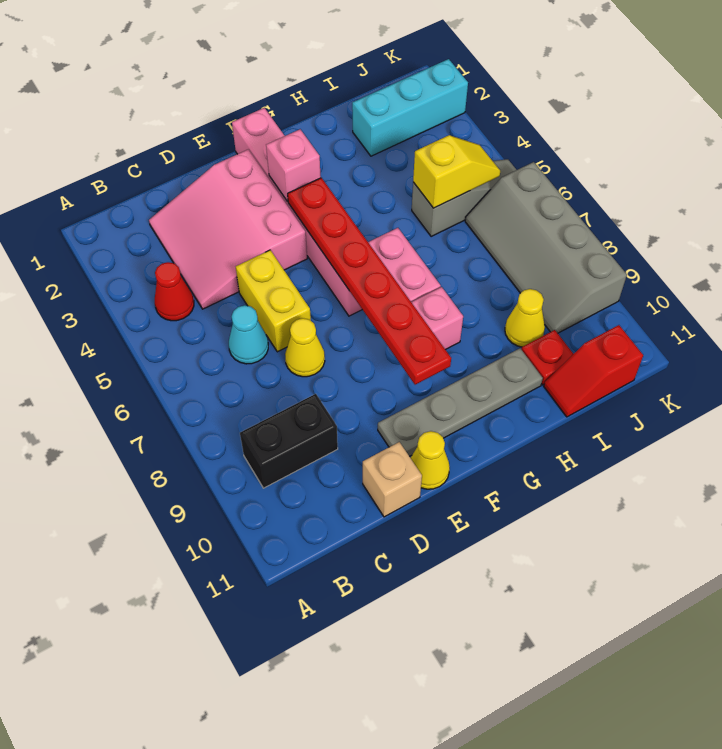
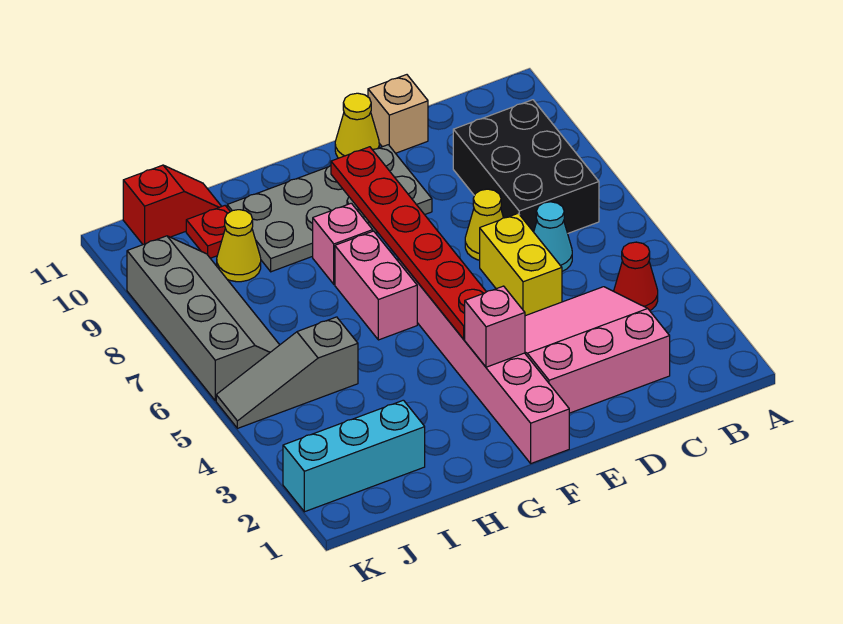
black 1x2 brick [240,394,338,488] -> black 2x3 brick [453,100,599,233]
pink 3x3 slope [149,149,307,309] -> pink 3x3 slope turned to [525,287,670,413]
grey 1x4 plate [378,348,543,456] -> grey 2x4 plate [227,145,432,272]
yellow 1x2 slope [413,135,500,208] -> none

